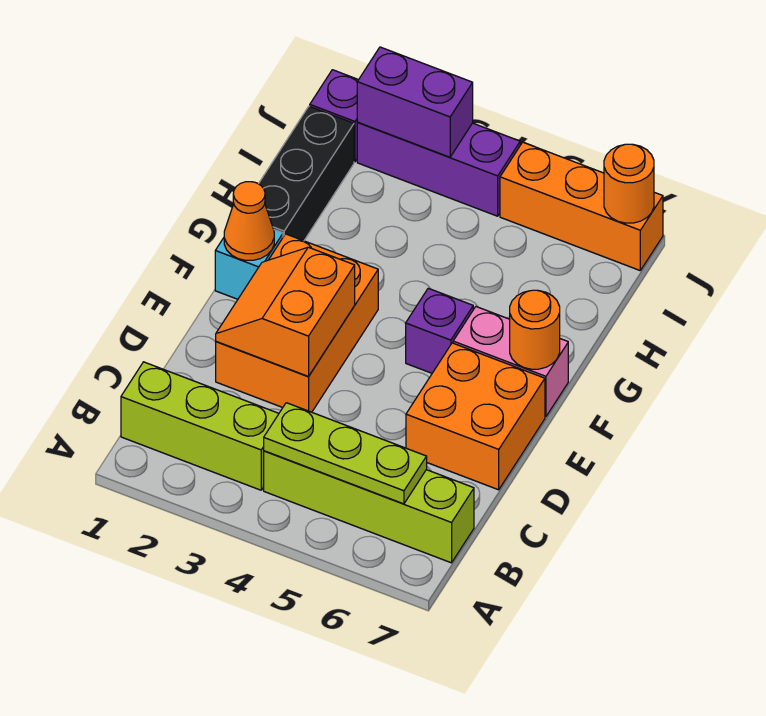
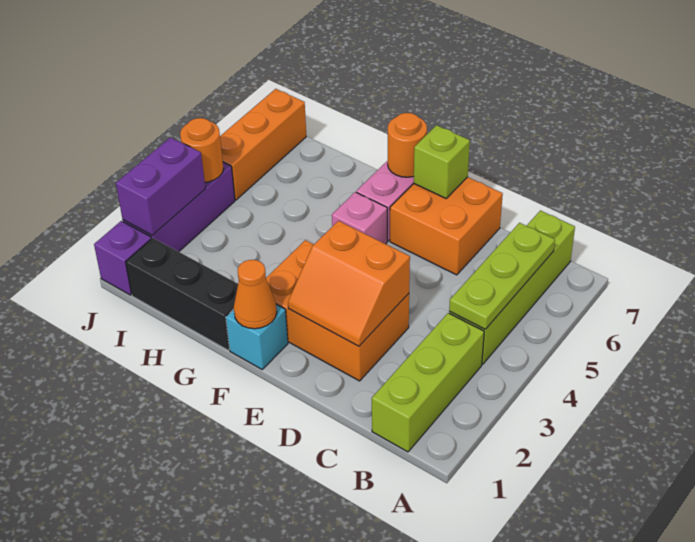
none -> lime 1x1 brick [414,125,470,198]
purple 1x1 brick [406,288,473,373] -> pink 1x1 brick [332,192,387,244]
orange 1x1 round brick [604,144,654,223] -> orange 1x1 round brick moved to [180,118,223,182]

